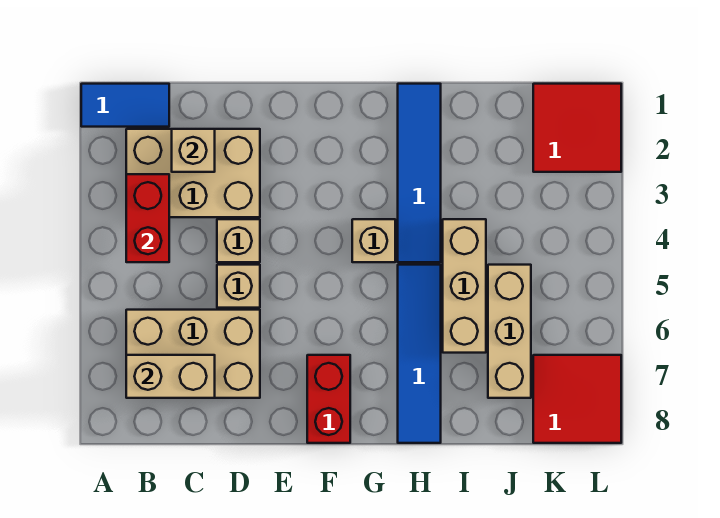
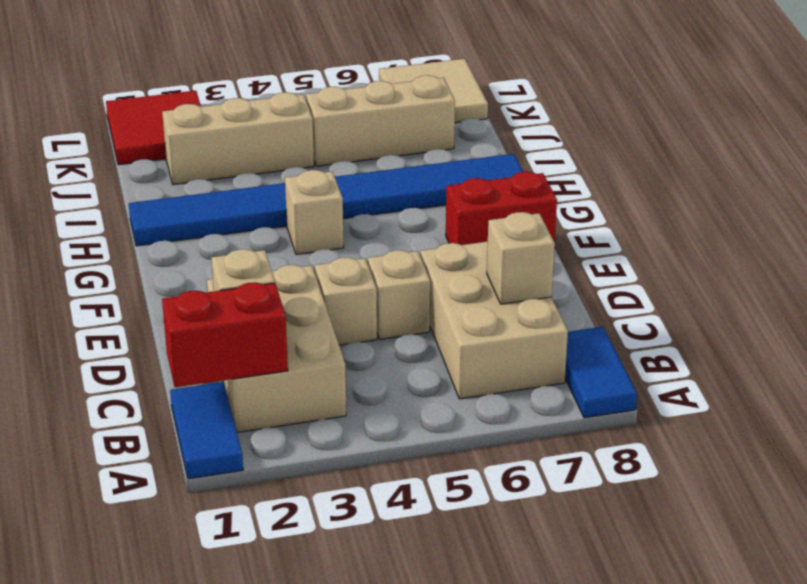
none -> blue 1x2 tile [565,327,637,418]
red 1x2 brick [126,174,169,262] -> red 1x2 brick moved to [162,283,288,387]
tan 1x2 brick [126,355,215,398] -> tan 1x1 brick [487,212,555,304]
tan 1x3 brick [443,219,486,353] -> tan 1x3 brick moved to [162,92,314,185]
red 2x2 tile [533,355,621,443] -> tan 2x2 tile [379,59,488,123]

